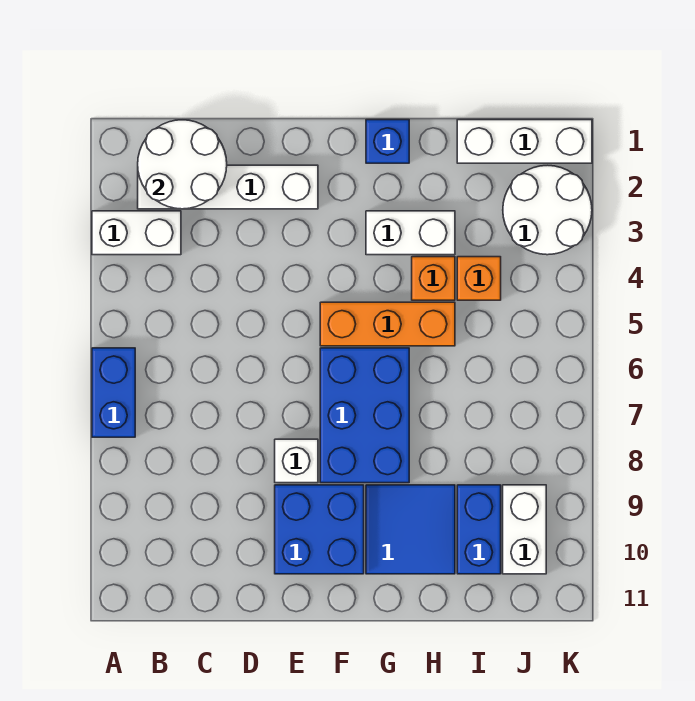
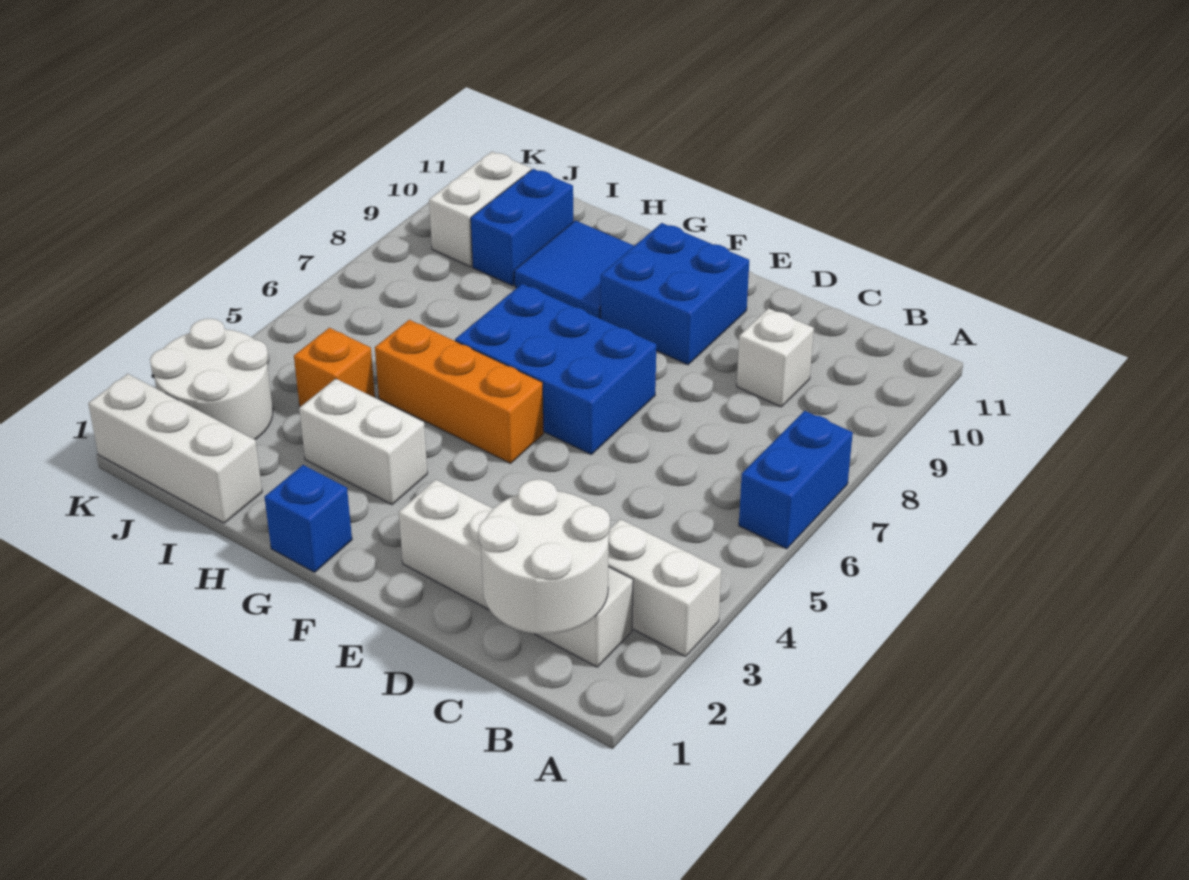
white 1x1 brick [275,439,318,483] -> white 1x1 brick moved to [737,308,814,407]
blue 2x3 brick [320,348,409,483] -> blue 2x3 brick turned to [455,284,656,454]
orange 1x1 brick [412,257,455,300] -> none

